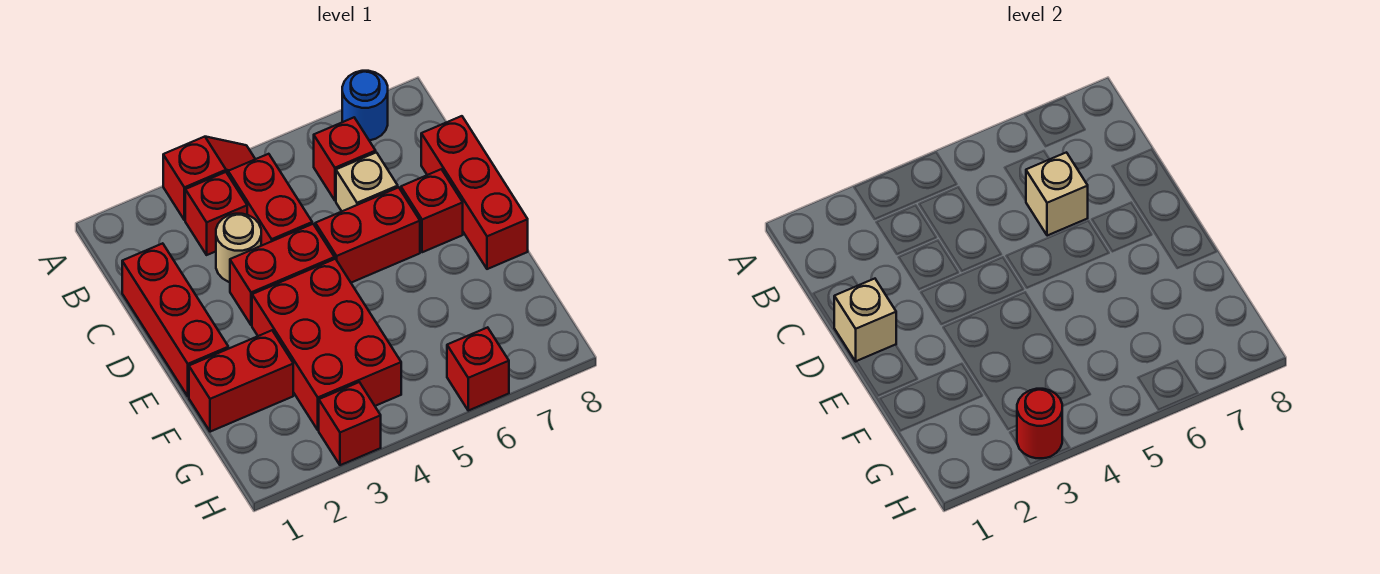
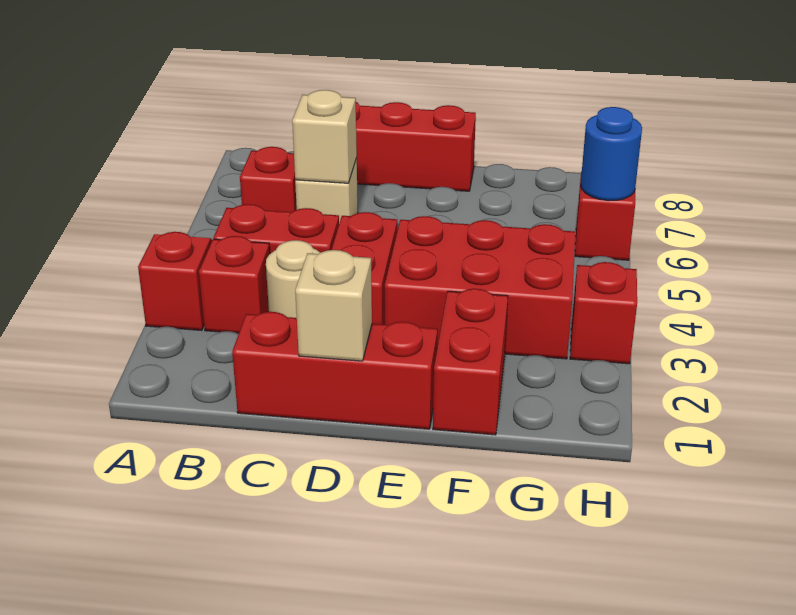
blue 1x1 round brick [342,71,388,141] -> blue 1x1 round brick moved to [581,107,642,201]
red 1x2 brick [315,187,420,283] -> none
red 1x1 brick [401,169,463,252] -> none
red 1x1 round brick [1017,389,1062,458] -> none

